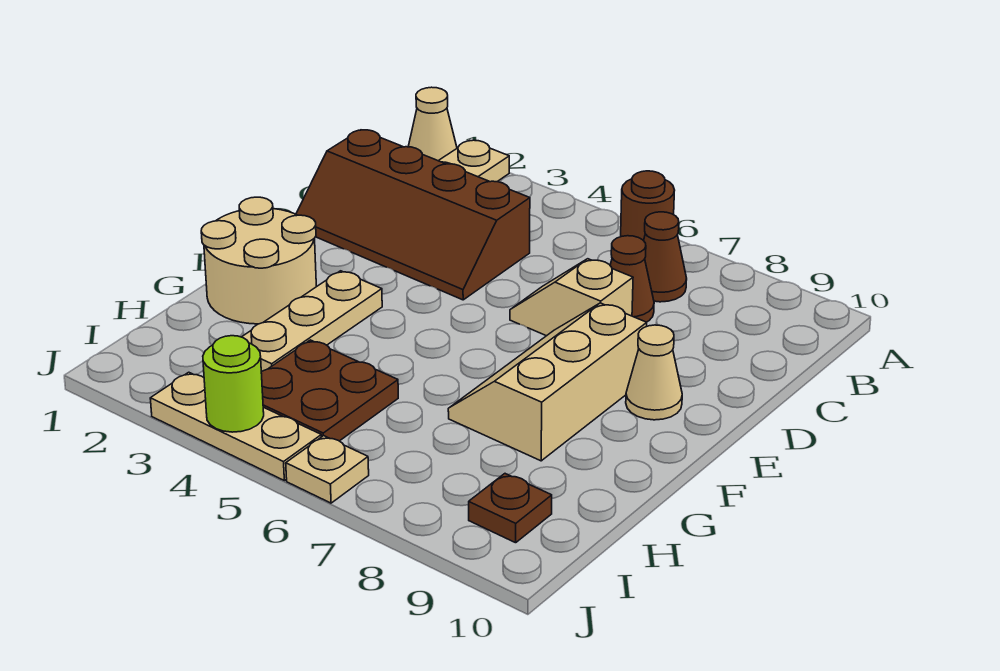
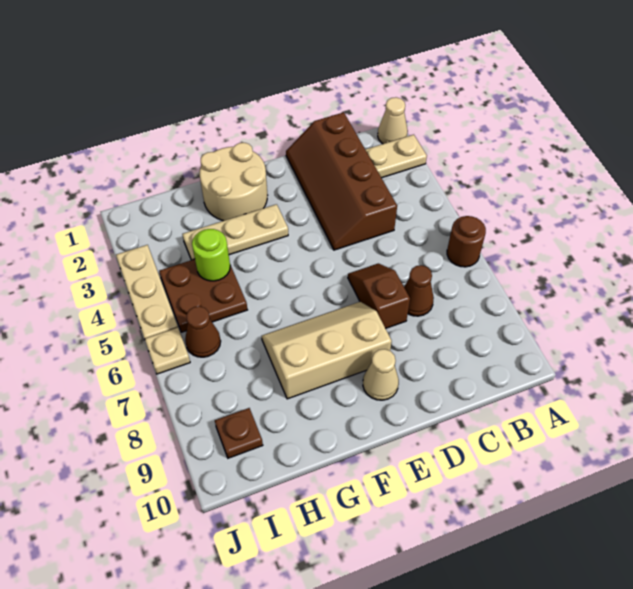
brown 1x1 cone [644,212,687,302] -> brown 1x1 cone moved to [185,306,221,357]
tan 1x2 slope [510,259,633,336] -> brown 1x2 slope [348,263,410,328]
lime 1x1 round brick [203,336,264,432] -> lime 1x1 round brick moved to [192,229,230,281]

